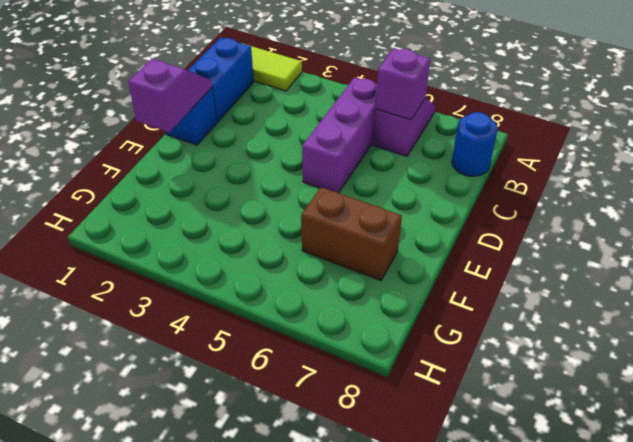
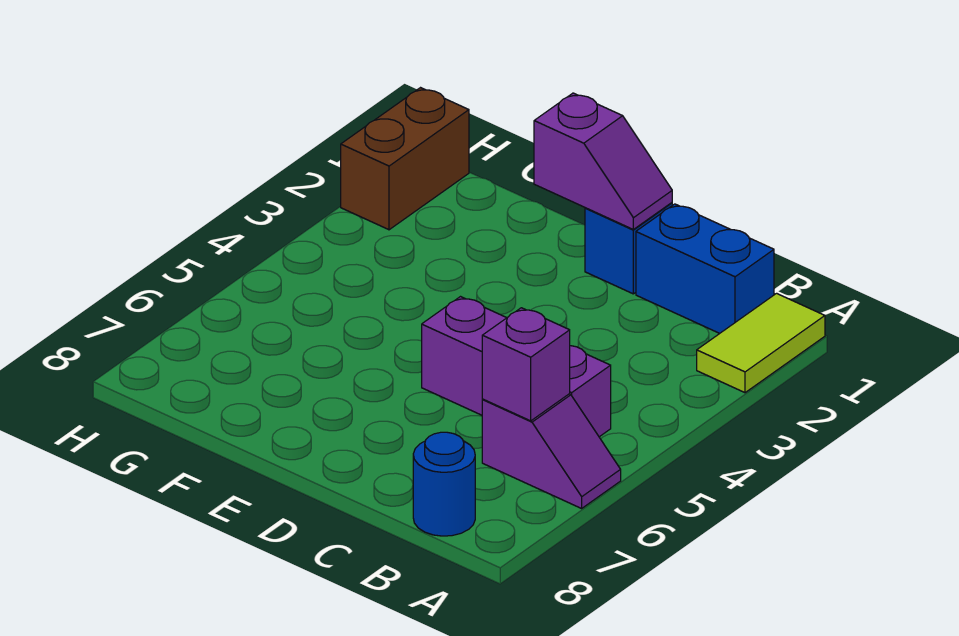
brown 1x2 brick [301,187,402,280] -> brown 1x2 brick moved to [341,88,469,230]

